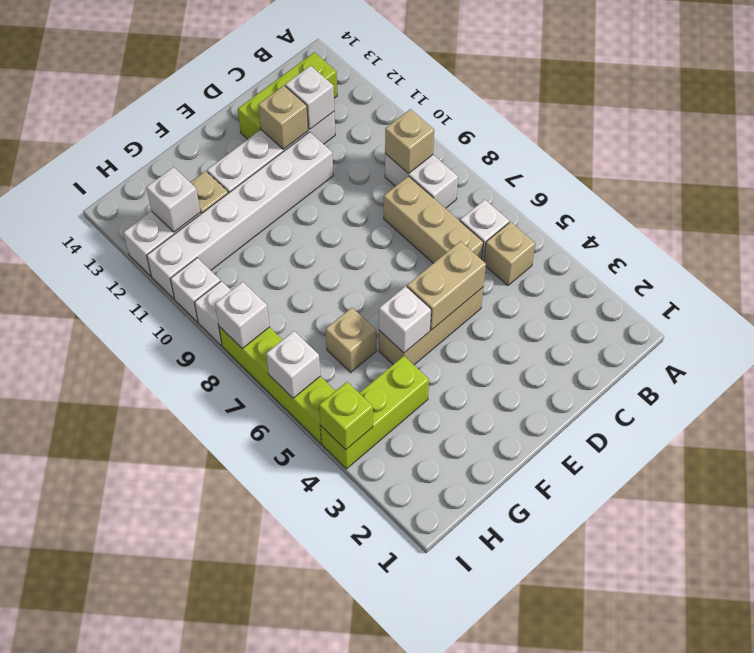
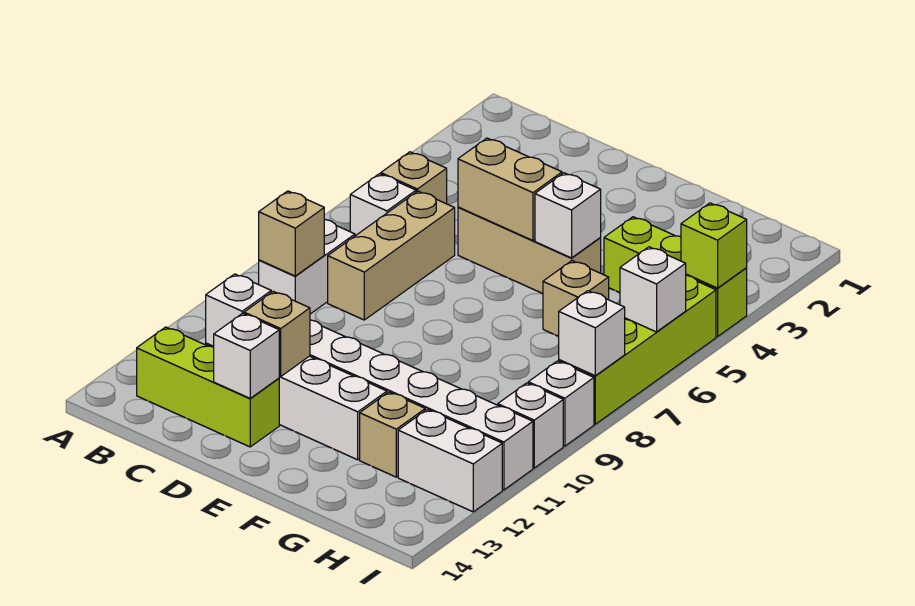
white 1x1 brick [147,167,200,232] -> white 1x1 brick moved to [214,313,279,398]

